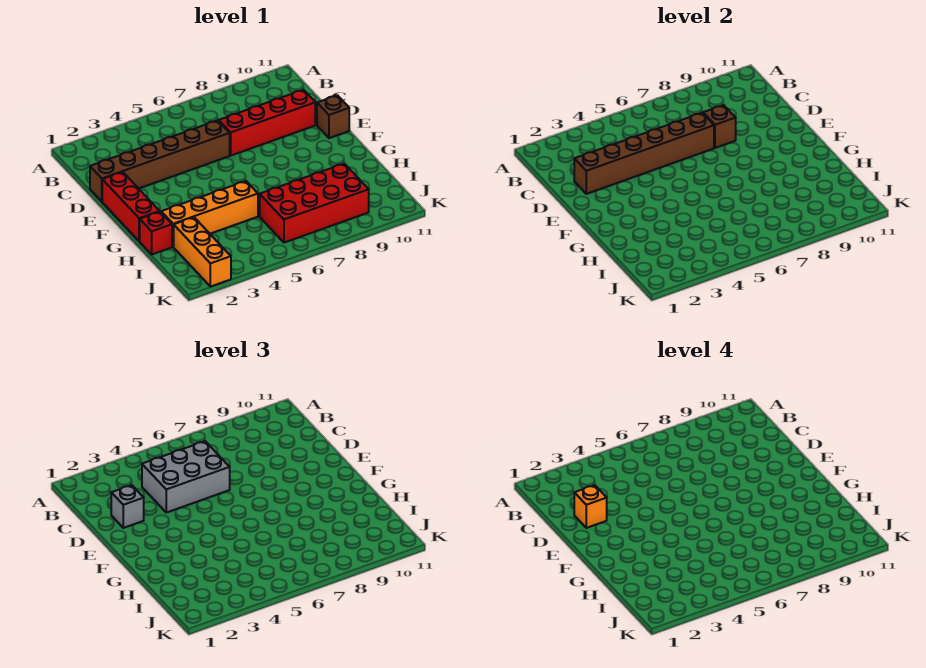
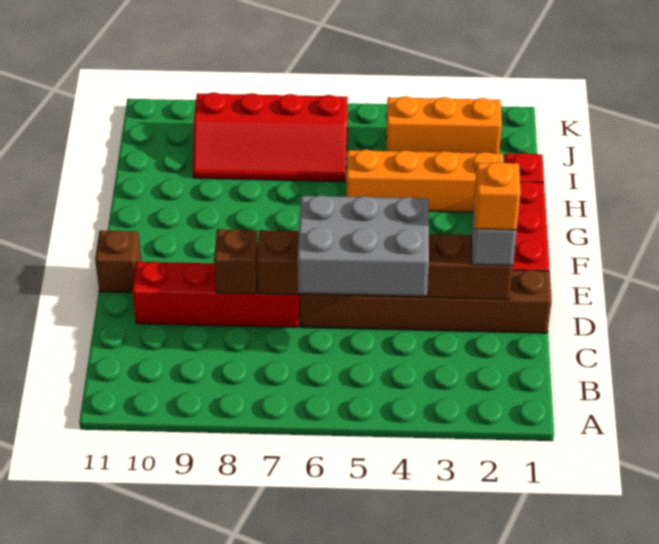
orange 1x3 brick [174,217,231,287] -> orange 1x3 brick turned to [386,96,502,153]
red 2x4 brick [260,164,369,243] -> red 2x4 slope [193,93,348,182]

